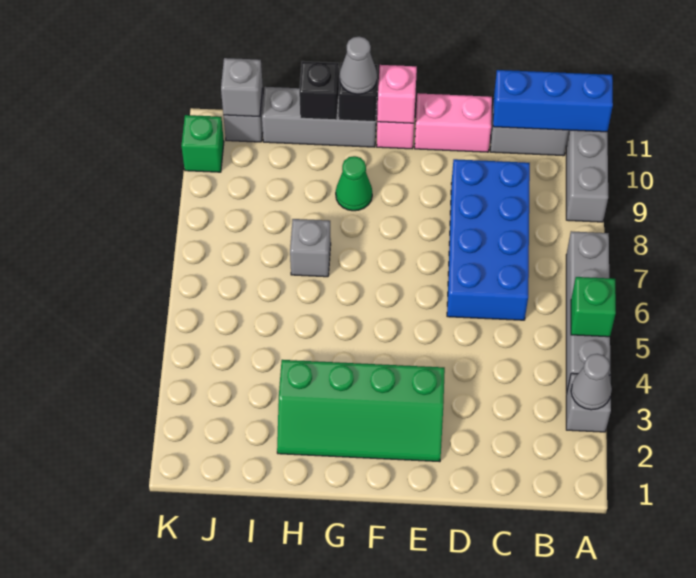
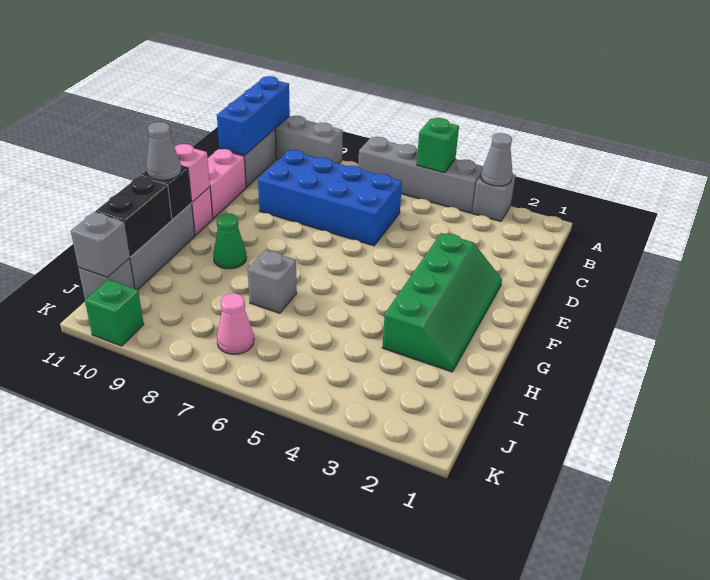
black 1x1 brick [299,61,339,120] -> black 1x2 brick [95,176,172,257]
none -> pink 1x1 cone [217,293,254,354]

